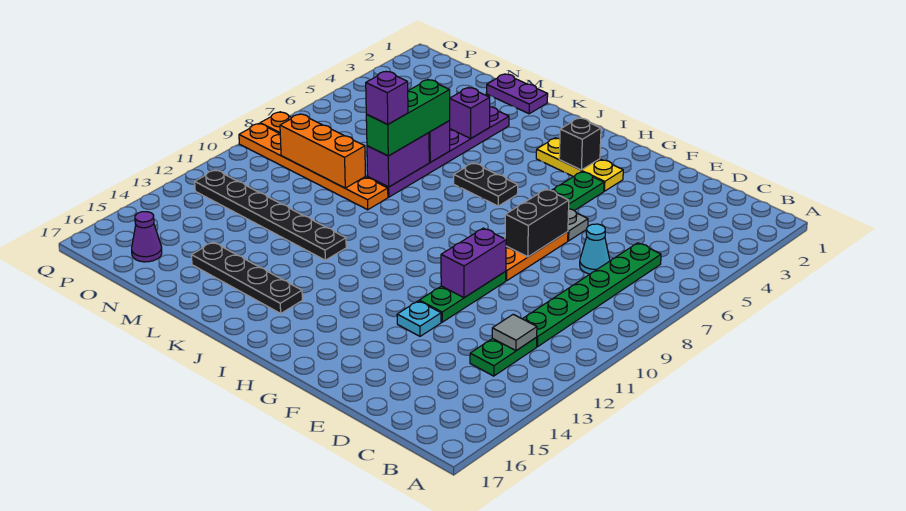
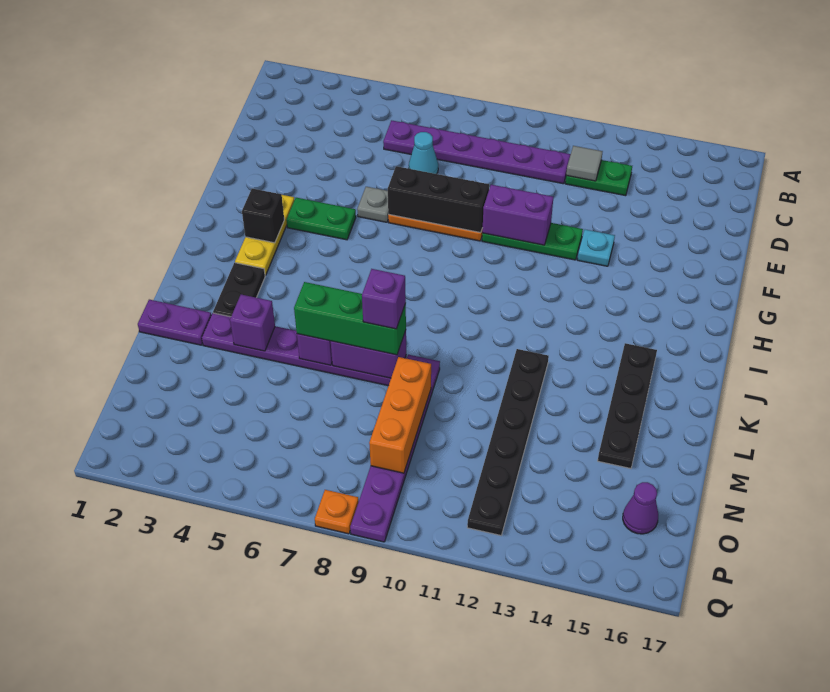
green 1x6 plate [523,243,661,347] -> purple 1x6 plate [383,120,571,184]
black 1x2 brick [505,189,569,257] -> black 1x3 brick [388,166,489,233]
black 1x2 plate [454,163,518,206] -> black 1x2 plate moved to [213,263,265,317]
purple 1x2 plate [486,74,548,114] -> purple 1x2 plate turned to [138,300,211,345]
orange 1x6 plate [239,123,388,210] -> purple 1x6 plate [350,355,440,542]

